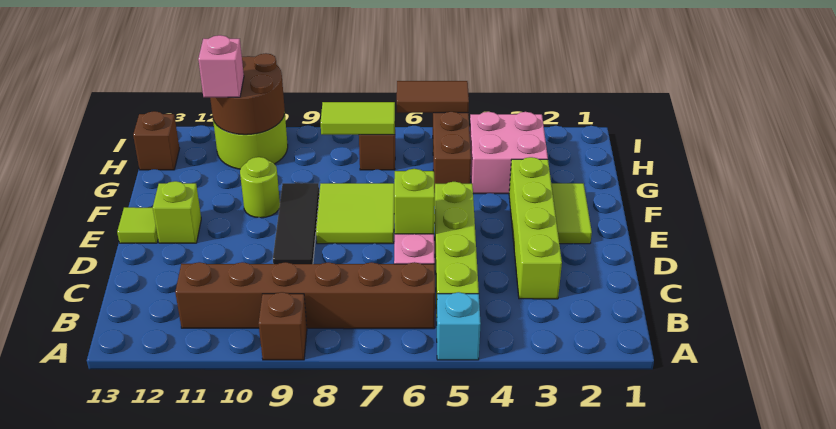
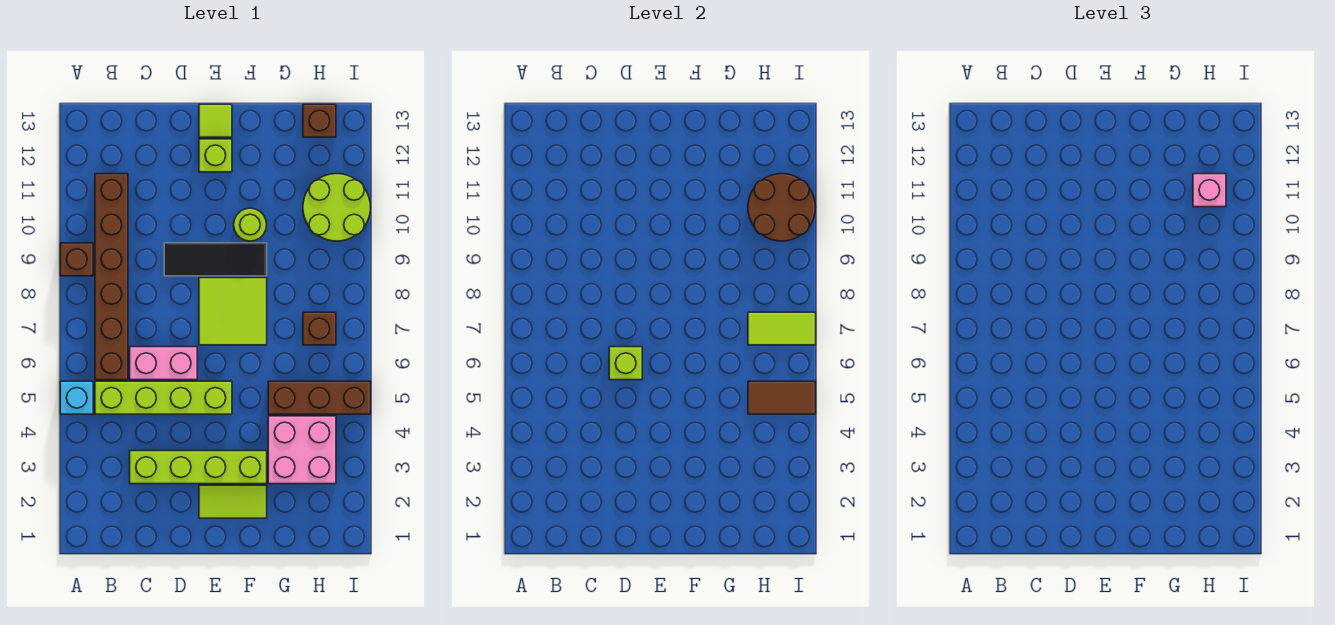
lime 1x2 tile [321,102,395,135] -> lime 1x2 tile turned to [748,312,816,345]
brown 1x2 tile [397,81,469,113] -> brown 1x2 tile turned to [748,381,816,414]

